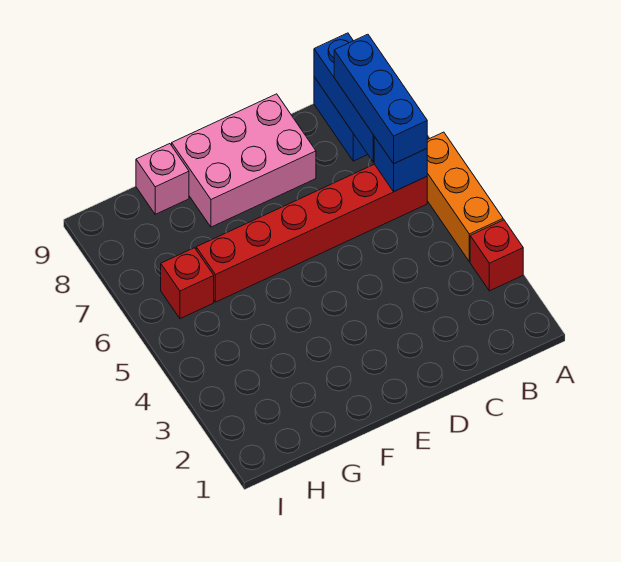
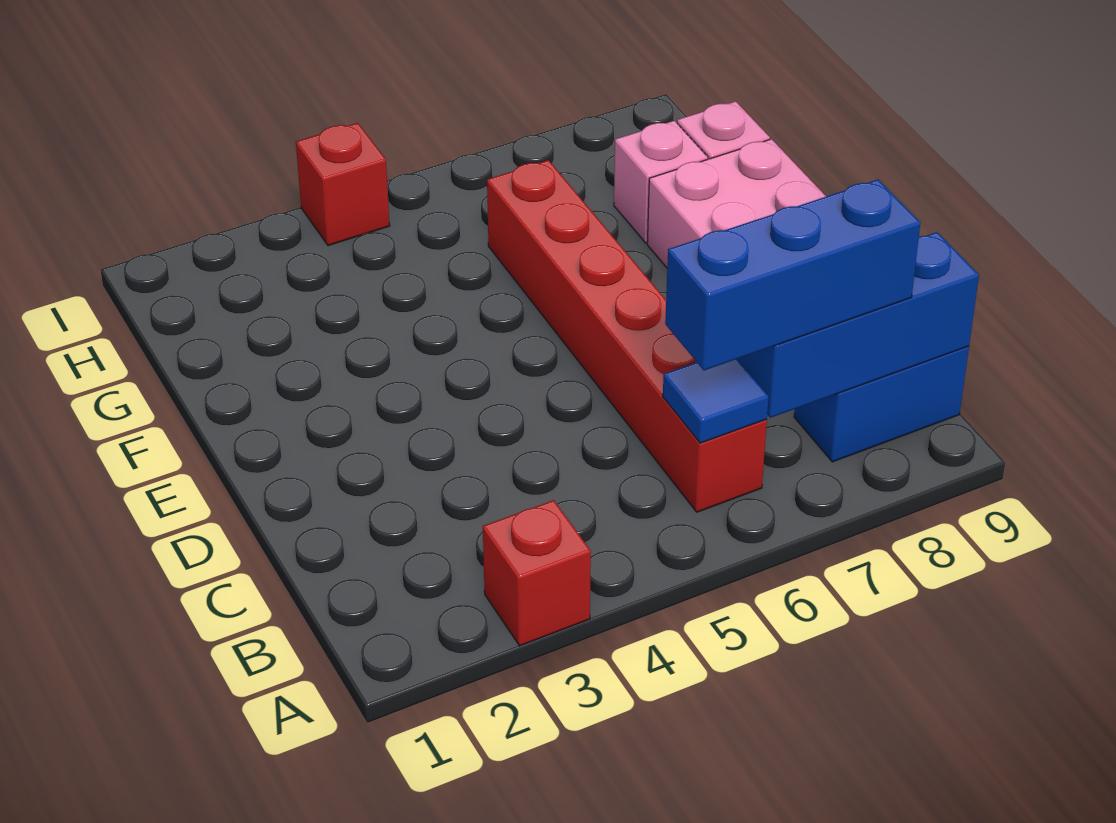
orange 1x3 brick [427,132,503,262] -> none
blue 1x1 brick [374,137,427,191] -> blue 1x1 tile [663,359,769,443]
none -> pink 1x1 brick [614,121,708,243]
red 1x1 brick [161,248,214,319] -> red 1x1 brick moved to [296,123,390,246]

